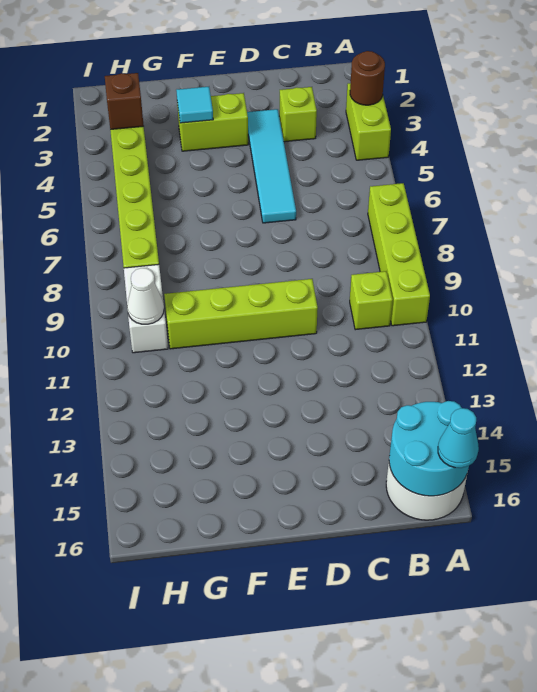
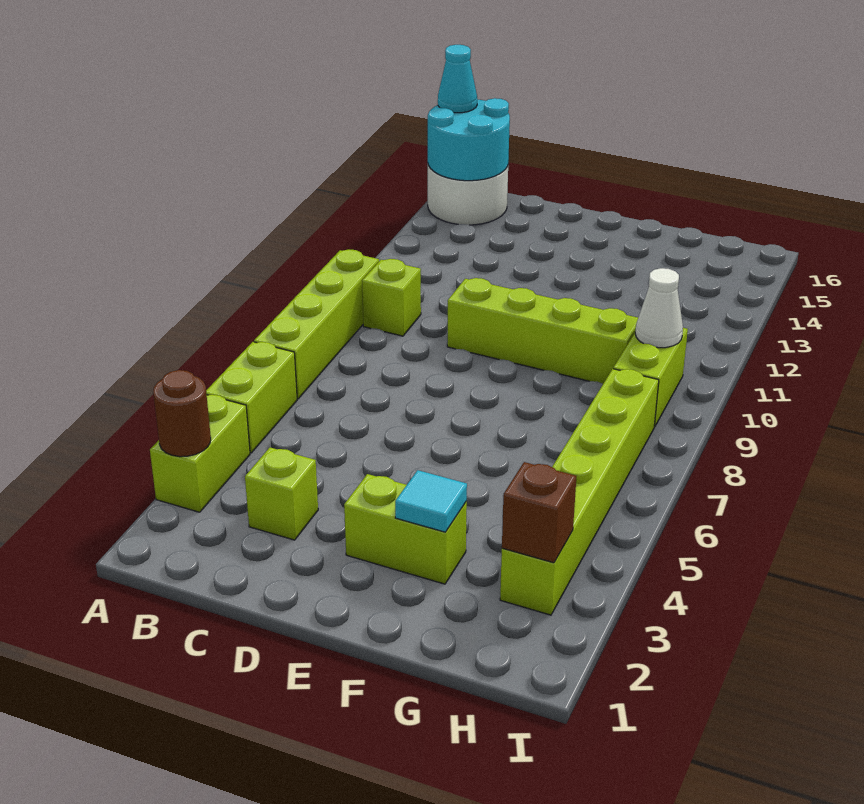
none -> lime 1x2 brick [206,342,297,453]
cyan 1x4 tile [247,109,296,223] -> none
white 1x2 brick [124,264,168,353] -> lime 1x2 brick [613,328,688,427]

